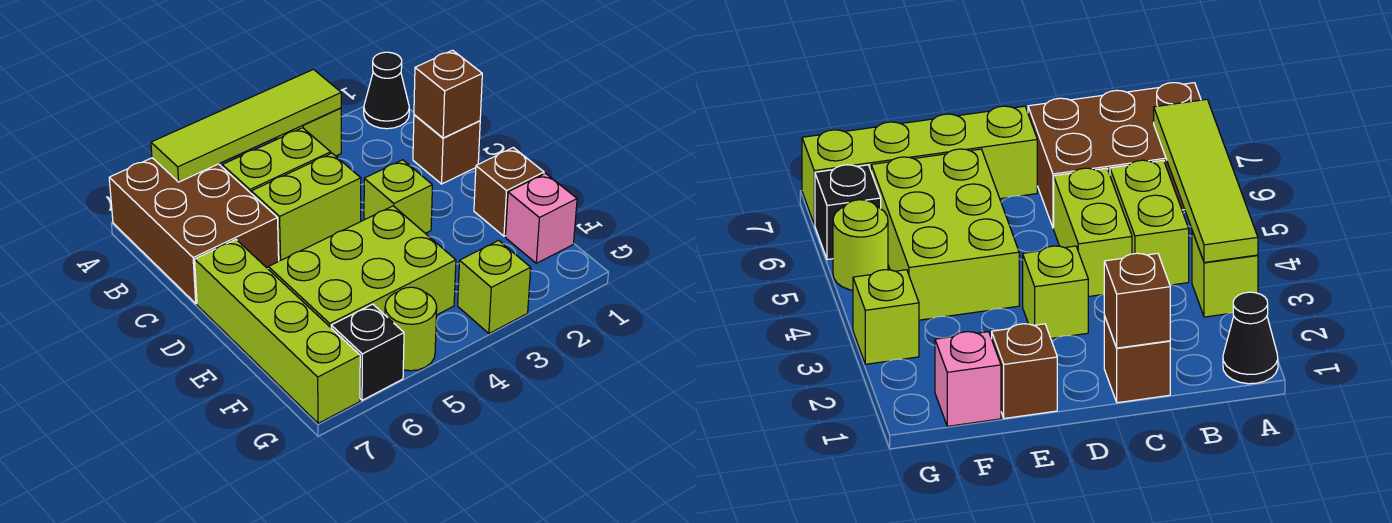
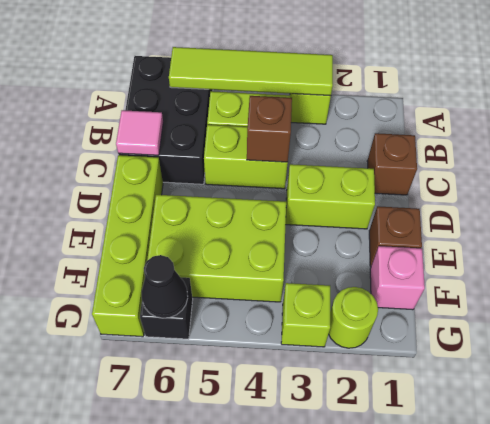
black 1x1 cone [364,52,409,129] -> black 1x1 cone moved to [142,255,188,318]
brown 2x3 brick [109,158,279,304] -> black 2x3 brick [119,56,213,184]
brown 1x1 brick [414,50,482,138] -> brown 1x1 brick moved to [247,96,292,162]
none -> pink 1x1 tile [116,110,163,155]
lime 1x1 brick [364,160,432,233] -> lime 1x2 brick [286,164,375,229]
lime 1x1 round brick [385,287,437,371] -> lime 1x1 round brick moved to [329,287,378,348]

